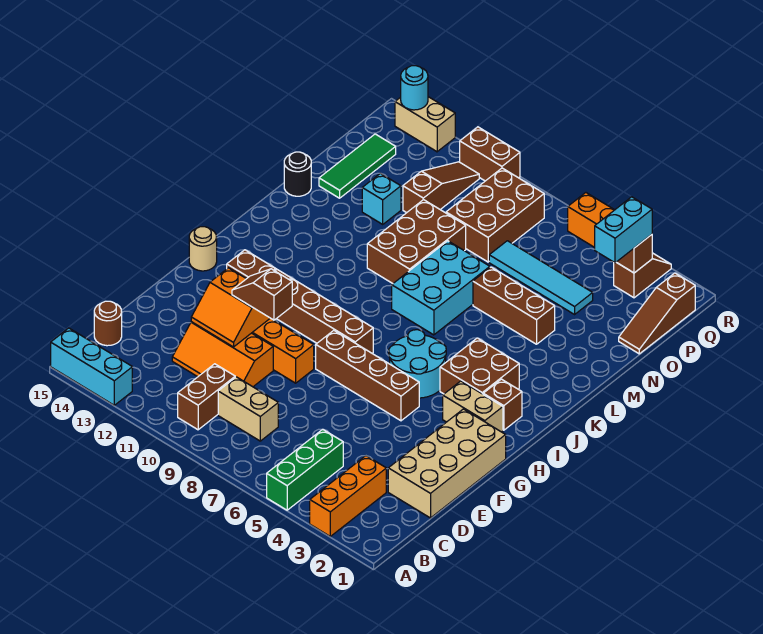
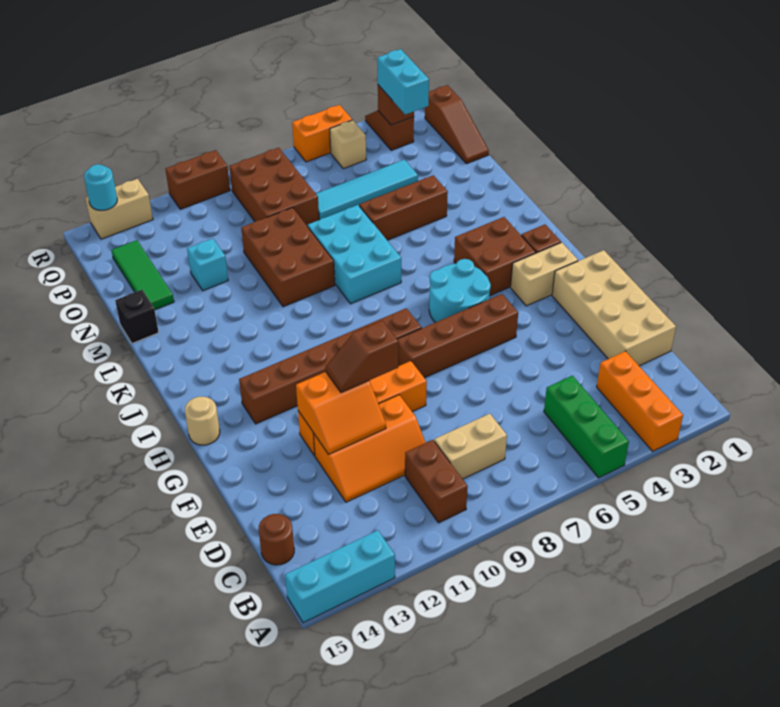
black 1x1 round brick [284,152,311,196] -> black 1x1 brick [115,290,159,343]
brown 1x3 slope [403,162,479,213] -> none
none -> tan 1x1 brick [330,120,366,169]

